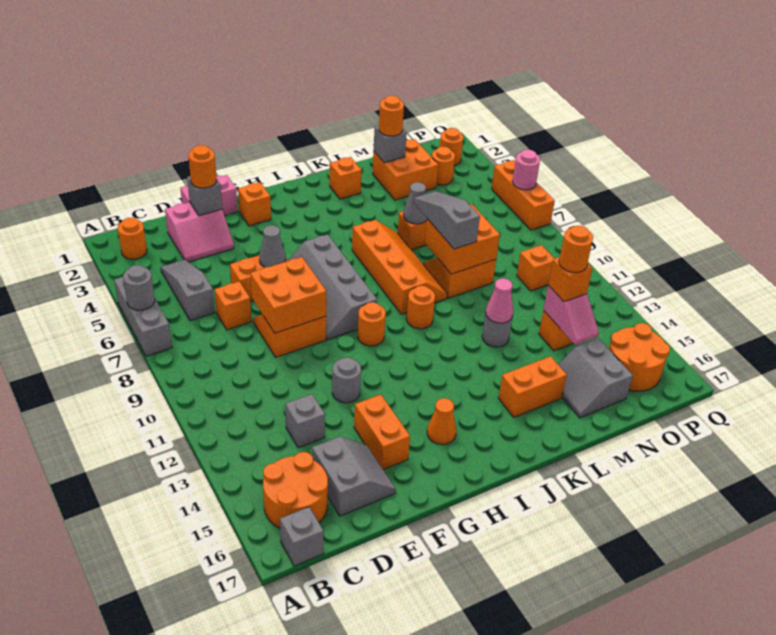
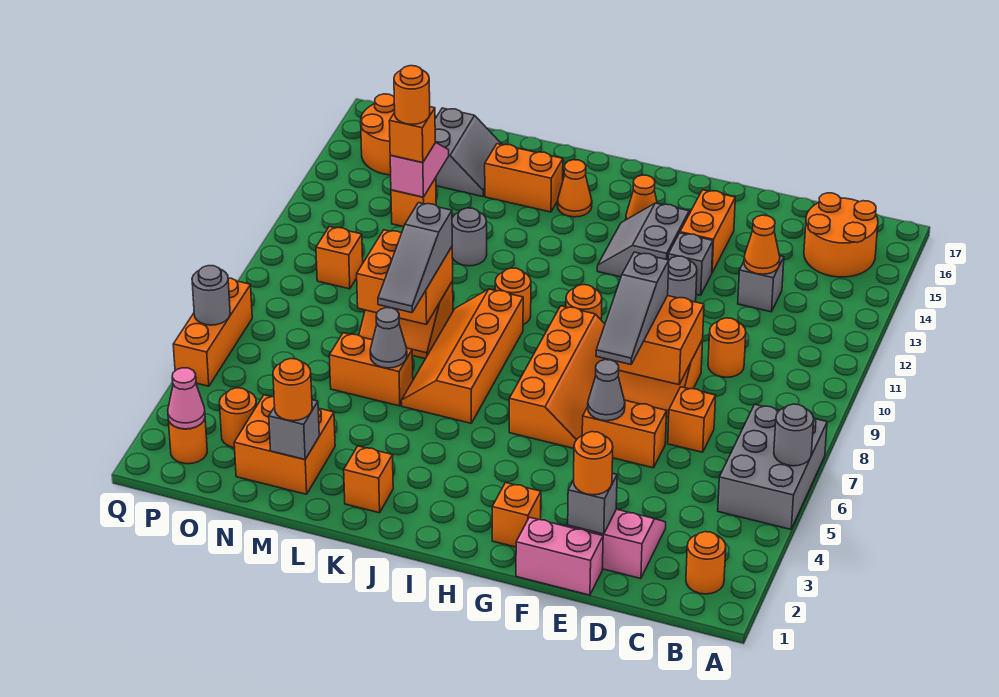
grey 1x3 brick [114,277,172,356] -> grey 2x3 brick [718,404,827,529]
grey 1x1 brick [280,507,323,566] -> grey 1x1 brick moved to [668,233,713,295]
grey 1x3 slope [161,260,215,321] -> grey 1x3 slope moved to [596,252,669,365]
none -> orange 1x1 round brick [708,318,746,377]
none -> orange 1x1 cone [744,215,780,274]
grey 2x2 slope [312,437,396,516] -> grey 2x2 slope moved to [597,203,689,277]
grey 2x4 slope [288,234,377,340] -> orange 2x4 slope [509,306,608,448]
none -> orange 1x1 cone [557,160,592,217]
pink 1x1 cone [486,278,513,323] -> pink 1x1 cone moved to [168,368,205,429]
pink 1x1 round brick [512,150,540,190] -> grey 1x1 round brick [192,266,230,325]

